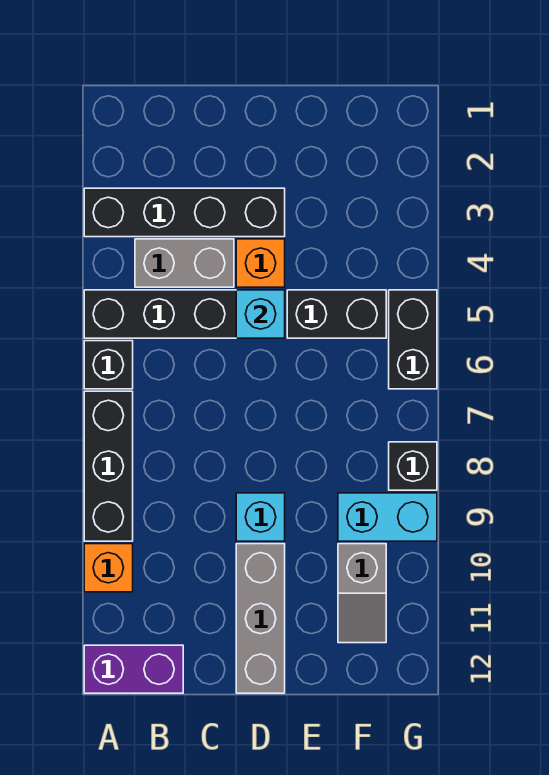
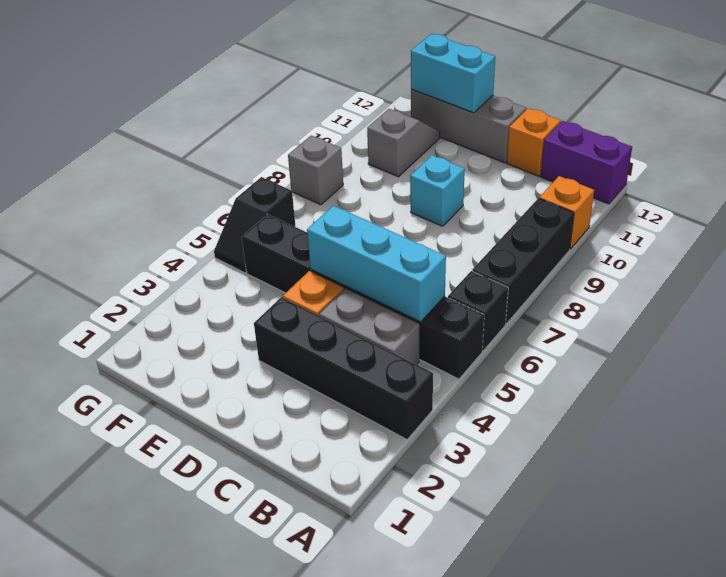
none -> orange 1x1 brick [507,108,561,176]
cyan 1x1 brick [236,290,285,338] -> cyan 1x3 brick [307,206,446,322]
grey 1x3 brick [236,544,285,693] -> grey 1x3 brick turned to [411,89,526,163]
cyan 1x2 brick [338,493,437,541] -> cyan 1x2 brick moved to [411,34,495,113]
black 1x2 brick [389,290,437,389] -> black 1x2 slope [214,177,295,273]
black 1x1 brick [389,442,437,490] -> grey 1x1 brick [288,136,343,205]

